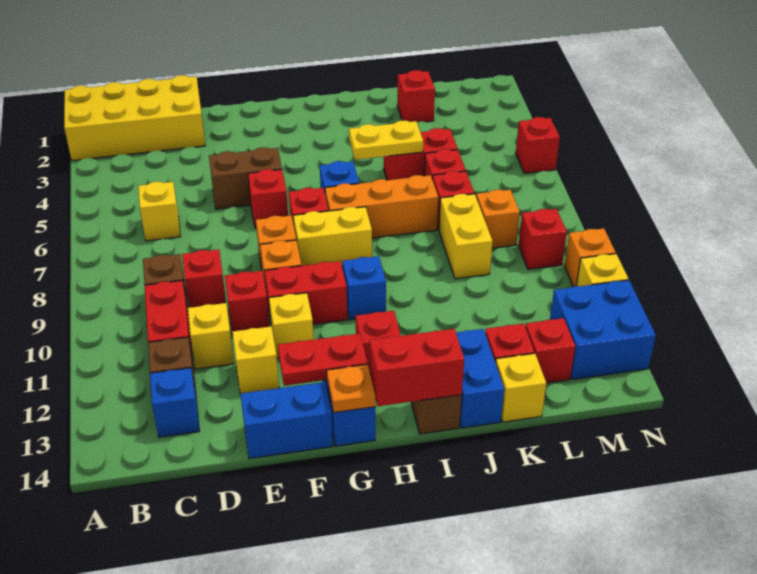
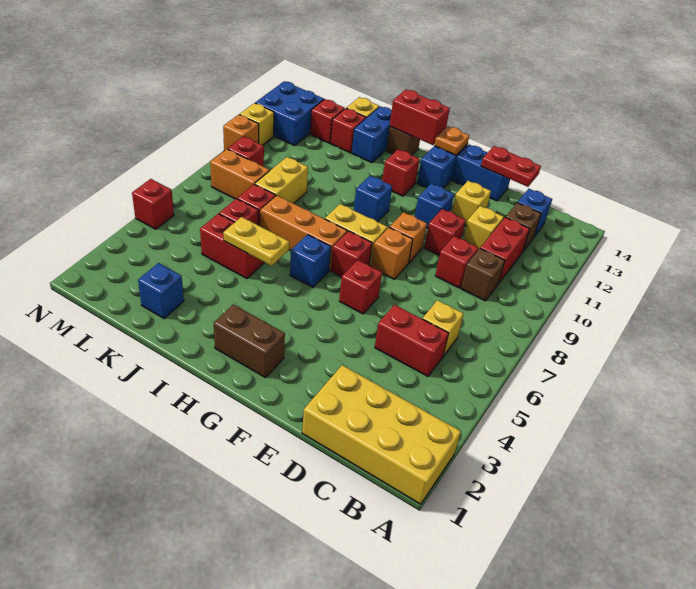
brown 1x2 brick [209,147,282,209] -> brown 1x2 brick moved to [214,304,285,378]
red 1x2 brick [264,261,347,324] -> red 1x2 brick moved to [375,305,449,376]
yellow 1x1 brick [269,293,314,358] -> blue 1x1 brick [415,184,454,228]
red 1x2 plate [278,334,367,386] -> red 1x2 plate moved to [481,146,541,187]
red 1x1 brick [397,70,435,122] -> blue 1x1 brick [138,263,184,319]
orange 1x1 brick [476,190,520,248] -> orange 1x2 brick [210,149,270,199]

